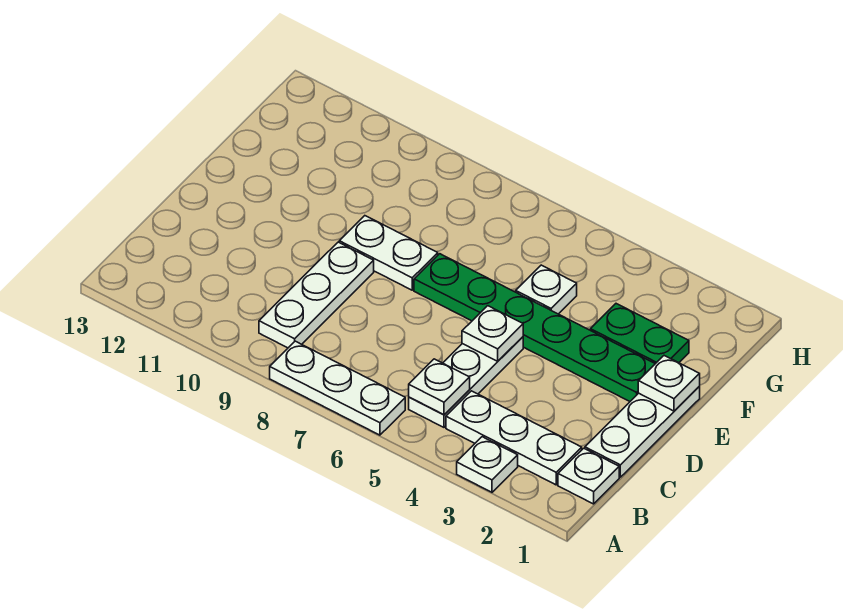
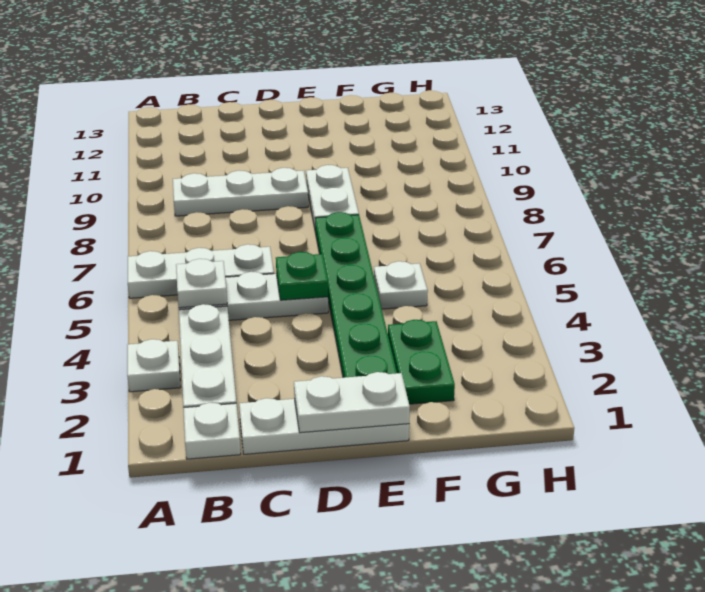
white 1x3 plate [270,341,405,435] -> white 1x3 plate turned to [128,244,274,298]
white 1x1 plate [462,306,523,361] -> green 1x1 plate [276,252,328,300]
white 1x1 plate [638,356,700,411] -> white 1x2 plate [294,372,410,433]

